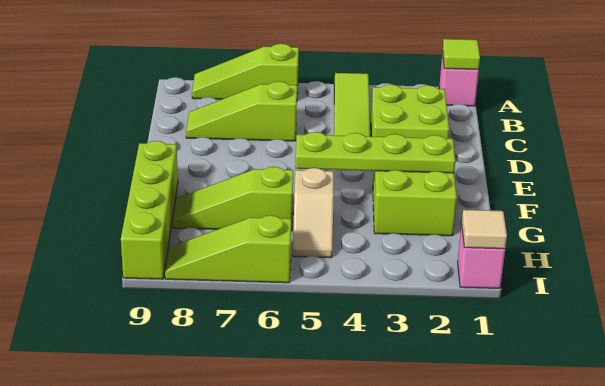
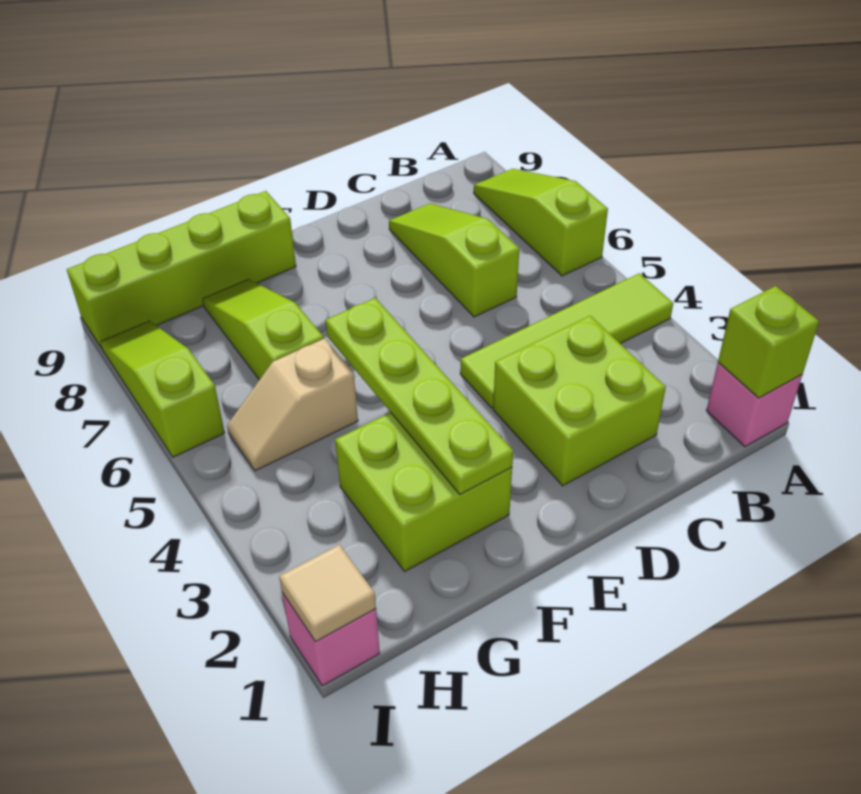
lime 1x1 tile [442,39,480,69] -> lime 1x1 brick [718,286,819,398]

